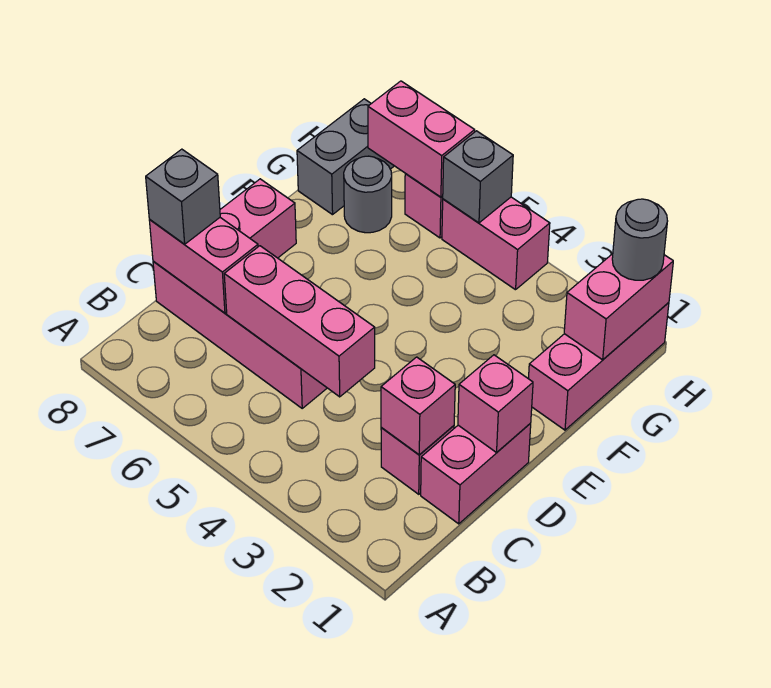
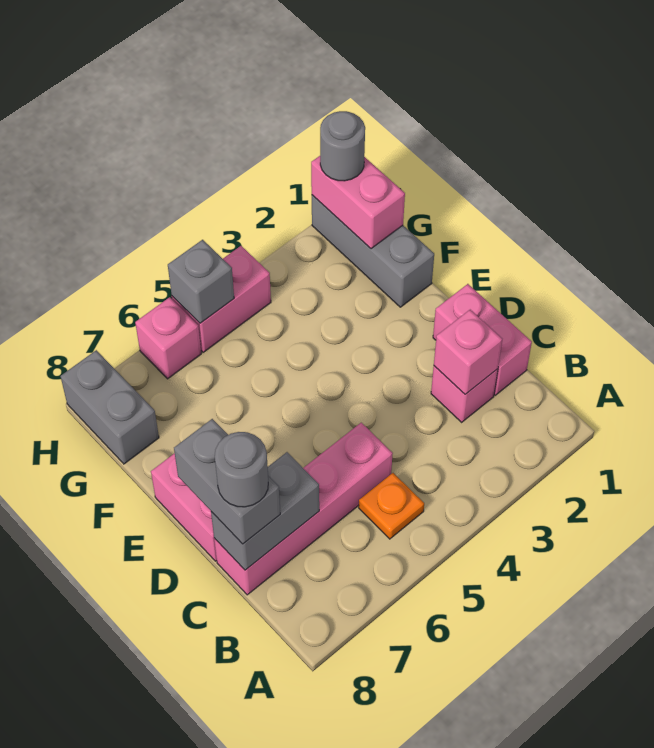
none -> orange 1x1 plate [359,473,424,539]
pink 1x3 brick [224,246,375,397] -> none
pink 1x2 brick [149,218,258,313] -> grey 1x2 brick [211,452,319,570]
grey 1x1 brick [146,149,220,244] -> grey 1x2 brick [174,419,280,544]
pink 1x1 brick [458,355,533,452] -> none
pink 1x3 brick [528,303,669,430] -> grey 1x3 brick [312,195,434,307]
grey 1x1 round brick [344,156,392,233] -> grey 1x1 round brick moved to [215,432,268,507]
pink 1x2 brick [368,81,475,197] -> none

